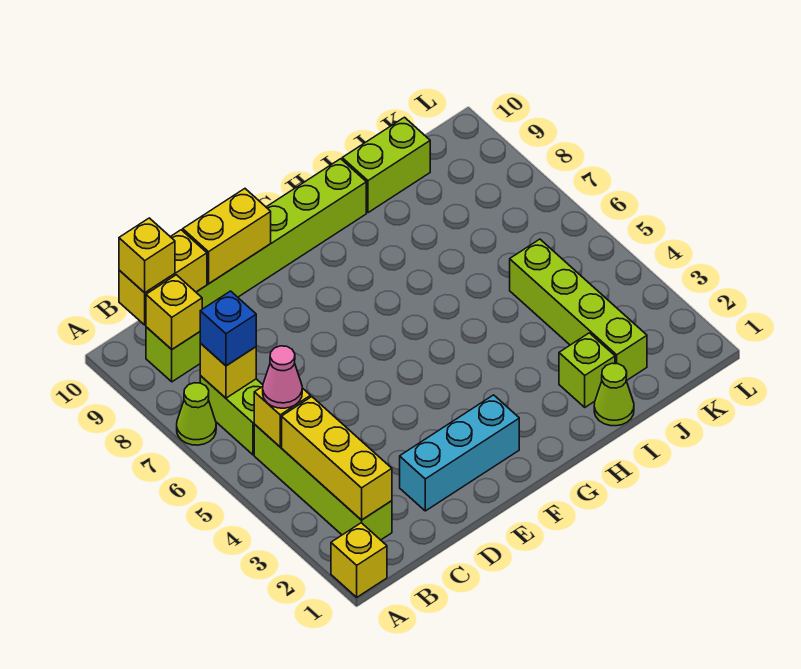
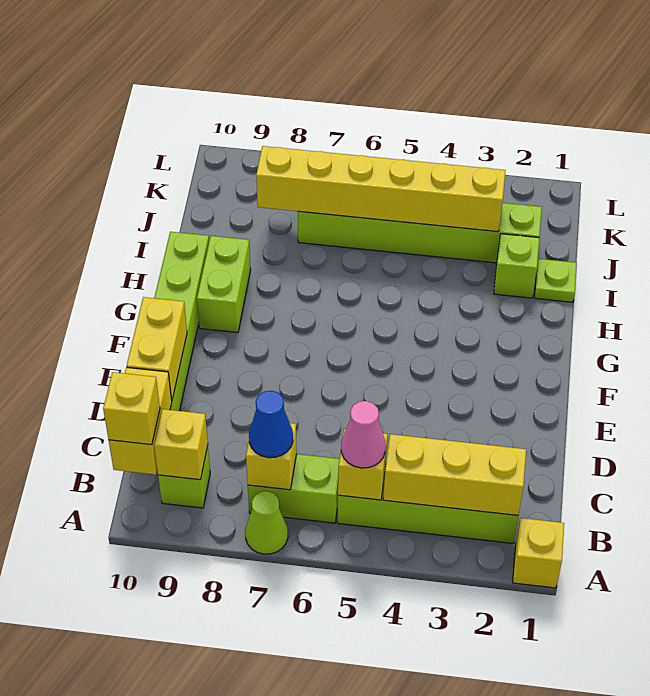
blue 1x1 brick [200,291,256,366] -> blue 1x1 cone [249,391,293,458]
cyan 1x3 brick [400,395,519,511] -> none
lime 1x1 cone [594,363,634,426] -> lime 1x1 plate [534,259,577,302]
lime 1x2 brick [342,117,430,213] -> lime 1x2 brick moved to [197,236,251,333]
lime 1x4 brick [510,239,647,381] -> lime 1x6 brick [298,203,542,263]
none -> yellow 1x6 brick [256,146,506,232]

